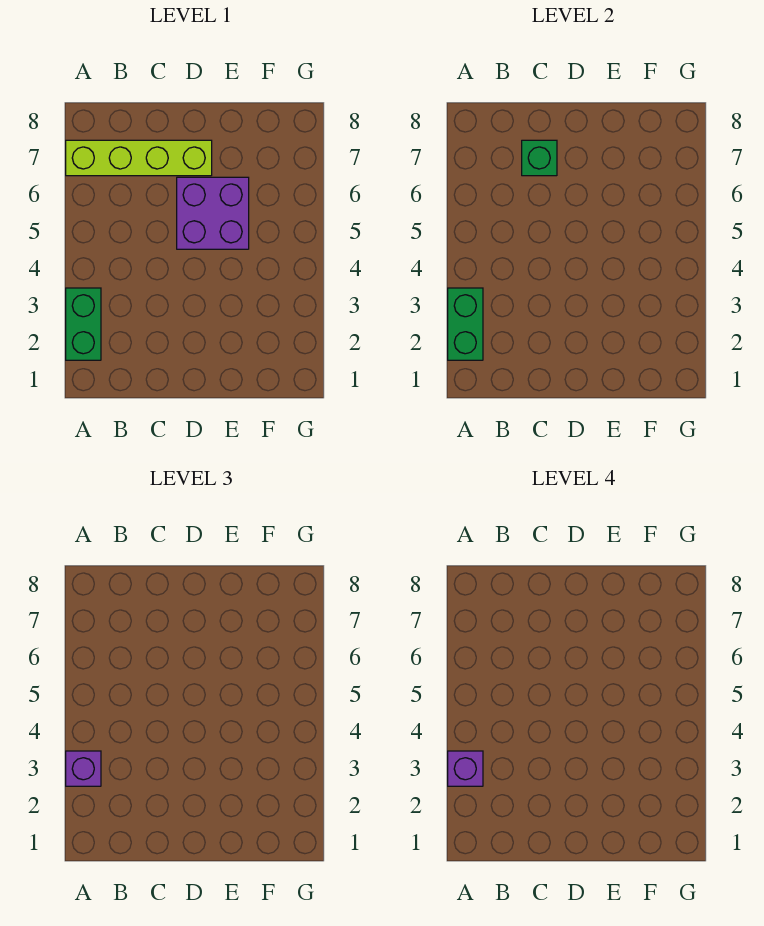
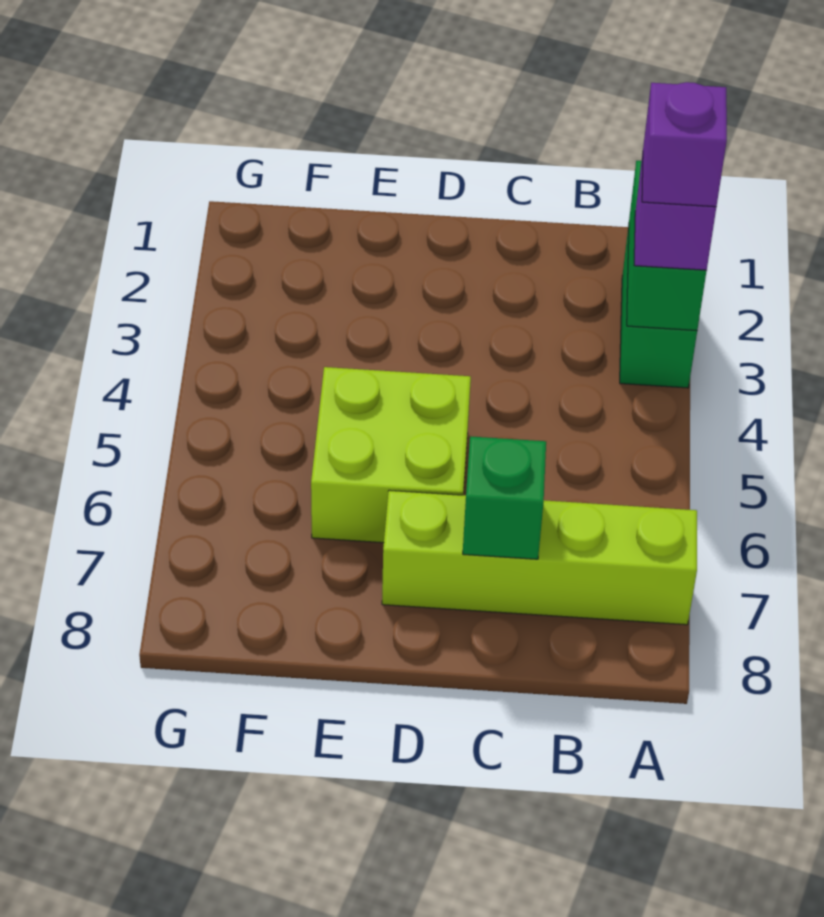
purple 2x2 brick [177,177,249,249] -> lime 2x2 brick [311,367,471,543]

